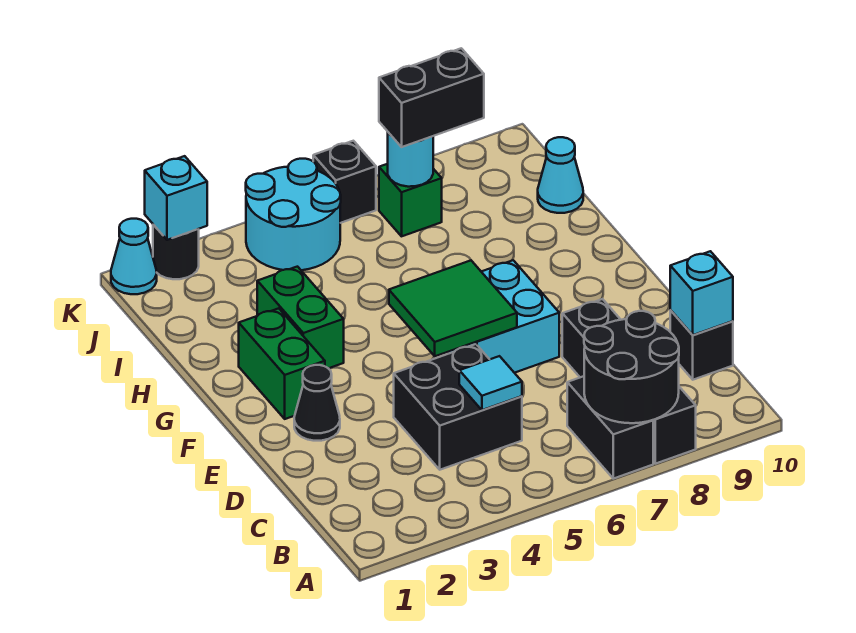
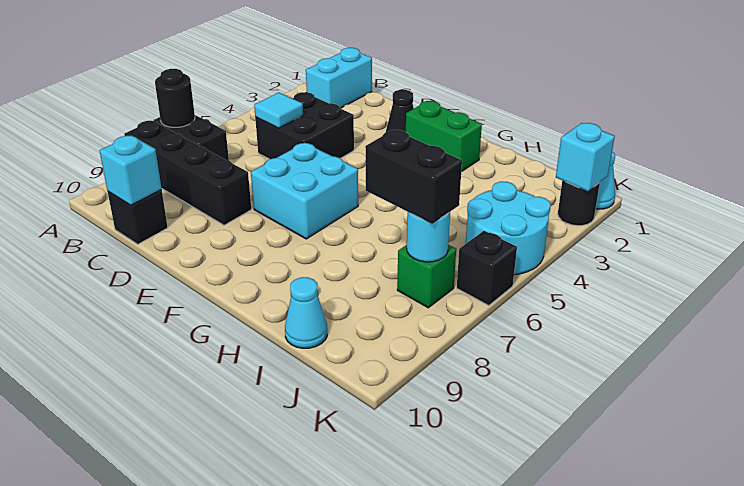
black 2x2 round brick [584,311,679,423] -> black 1x1 round brick [155,69,195,127]
none -> cyan 1x2 brick [306,48,372,108]
green 2x2 tile [389,261,517,356] -> none
green 1x2 brick [257,267,344,368] -> none
black 1x2 brick [379,48,484,147] -> black 1x2 brick turned to [365,130,462,224]

